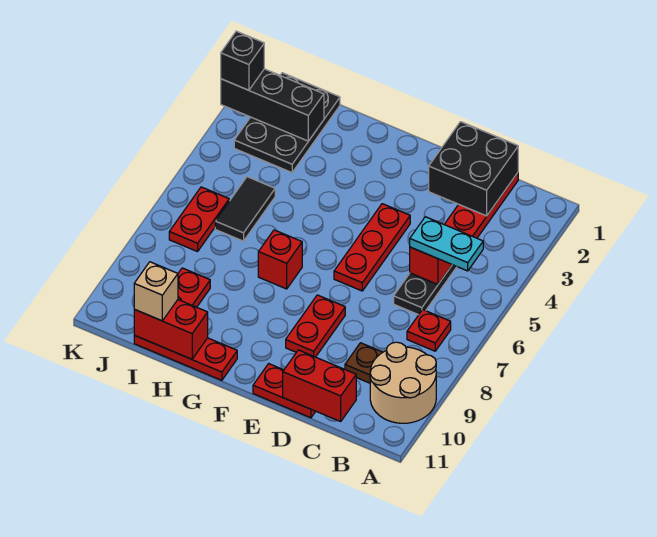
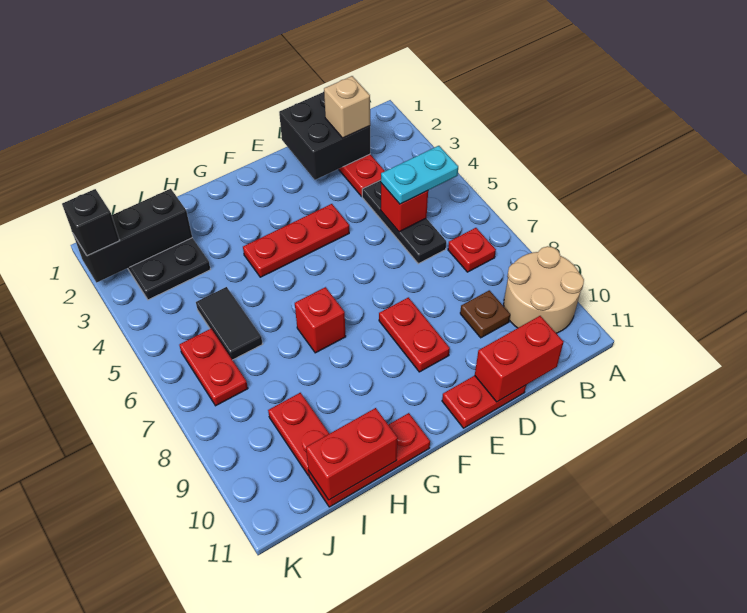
red 1x3 plate [334,204,410,291] -> red 1x3 plate turned to [243,204,349,277]
tan 1x1 brick [134,262,178,321] -> tan 1x1 brick moved to [324,76,370,138]

